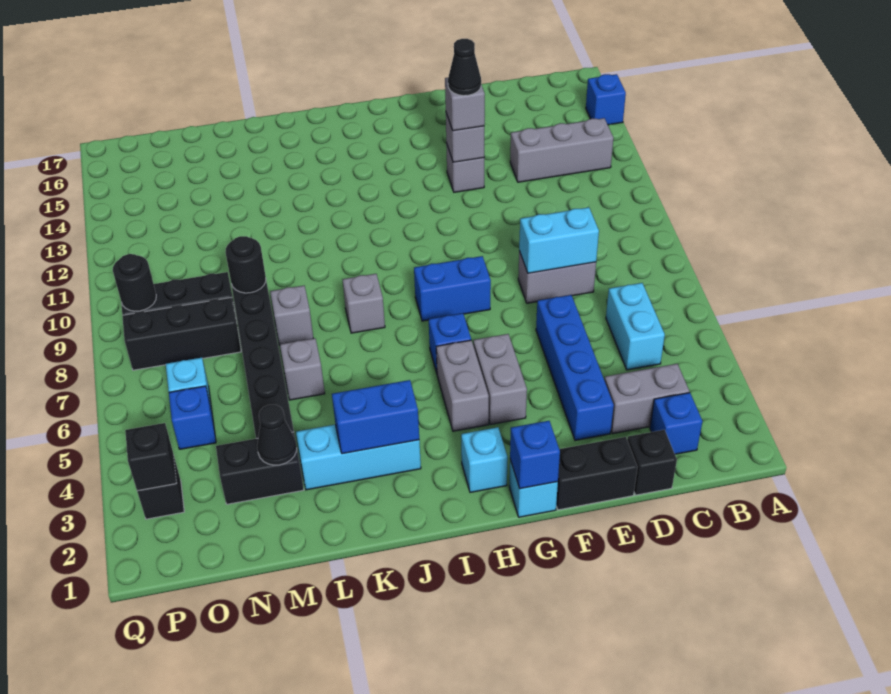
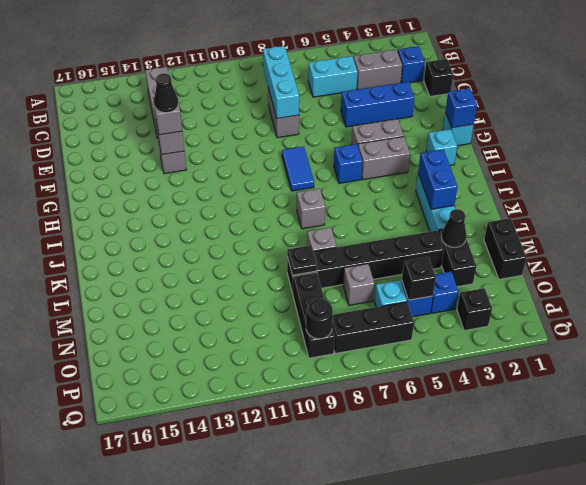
blue 1x1 brick [586,74,626,125] -> blue 1x1 brick moved to [431,272,459,313]
grey 1x2 brick [604,364,689,434] -> grey 1x2 brick turned to [353,50,402,89]
cyan 1x2 brick [519,207,599,273] -> cyan 1x3 brick [263,46,299,118]
black 1x2 brick [556,437,637,510] -> black 1x2 brick moved to [484,218,527,279]
blue 1x4 brick [536,295,614,440] -> blue 1x3 brick [341,82,414,127]
blue 1x2 brick [414,256,491,321] -> blue 1x2 tile [282,147,314,191]
grey 1x1 brick [280,338,325,400] -> grey 1x1 brick moved to [343,264,374,305]
black 1x1 round brick [226,236,266,293] -> black 1x1 plate [287,245,317,275]
black 1x3 brick [122,297,241,370] -> black 1x3 brick turned to [332,302,414,354]
black 1x1 brick [125,423,177,491] -> black 1x1 brick moved to [402,257,436,300]

